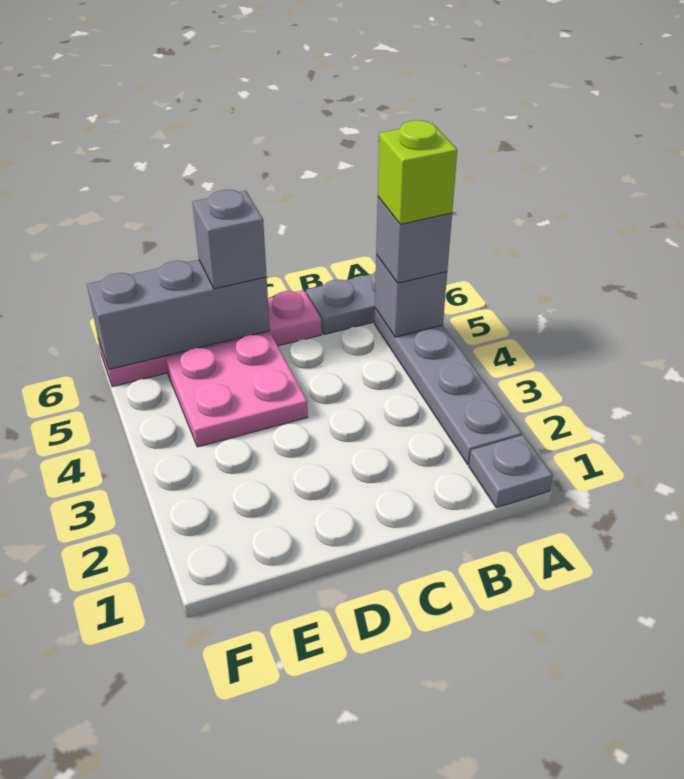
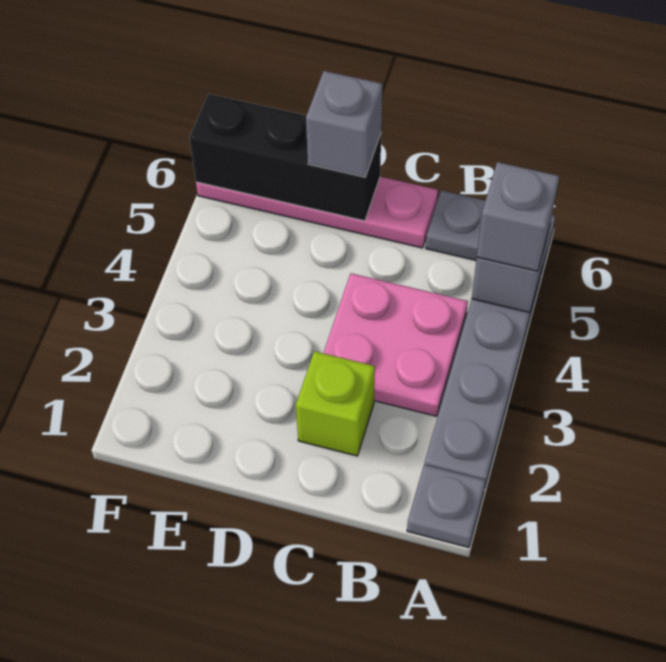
lime 1x1 brick [378,120,457,224] -> lime 1x1 brick moved to [296,351,375,456]
pink 2x2 plate [166,333,308,447] -> pink 2x2 plate moved to [324,273,468,416]
grey 1x3 brick [87,260,270,369] -> black 1x3 brick [189,94,381,221]

